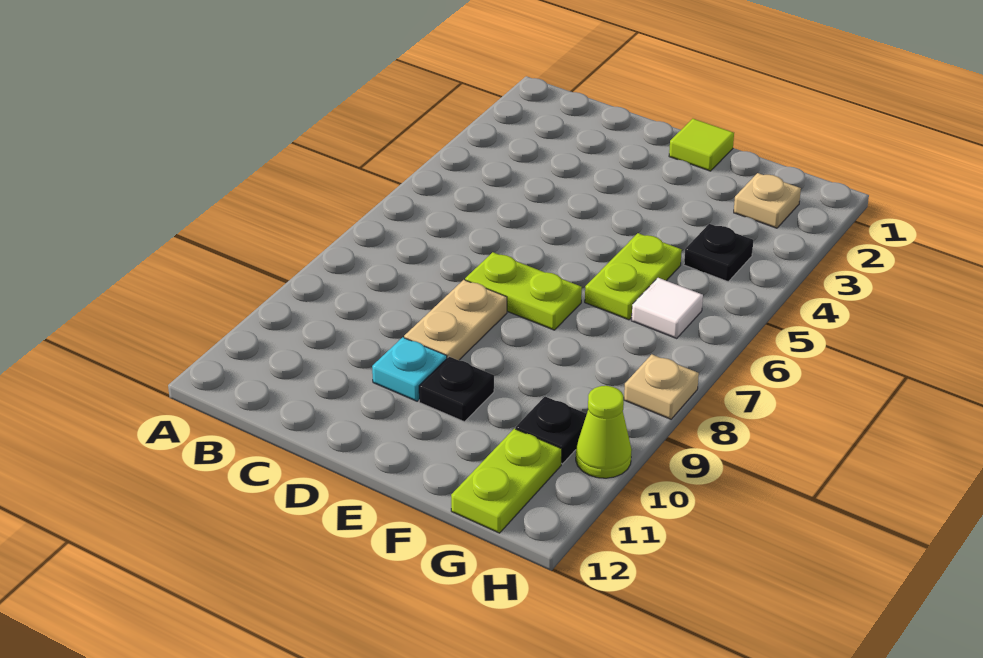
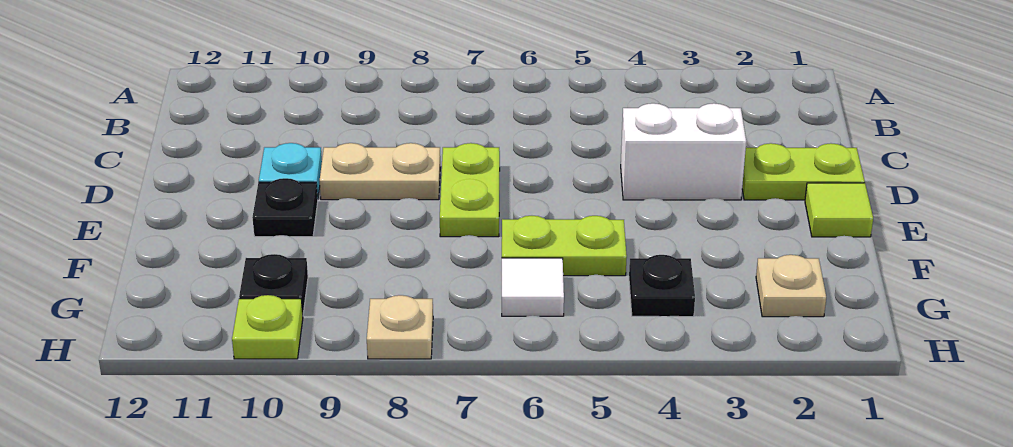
none -> white 1x2 brick [621,103,746,200]
lime 1x2 plate [451,429,562,533] -> lime 1x2 plate moved to [742,143,865,200]
lime 1x1 cone [576,386,632,478] -> lime 1x1 plate [232,295,303,359]

